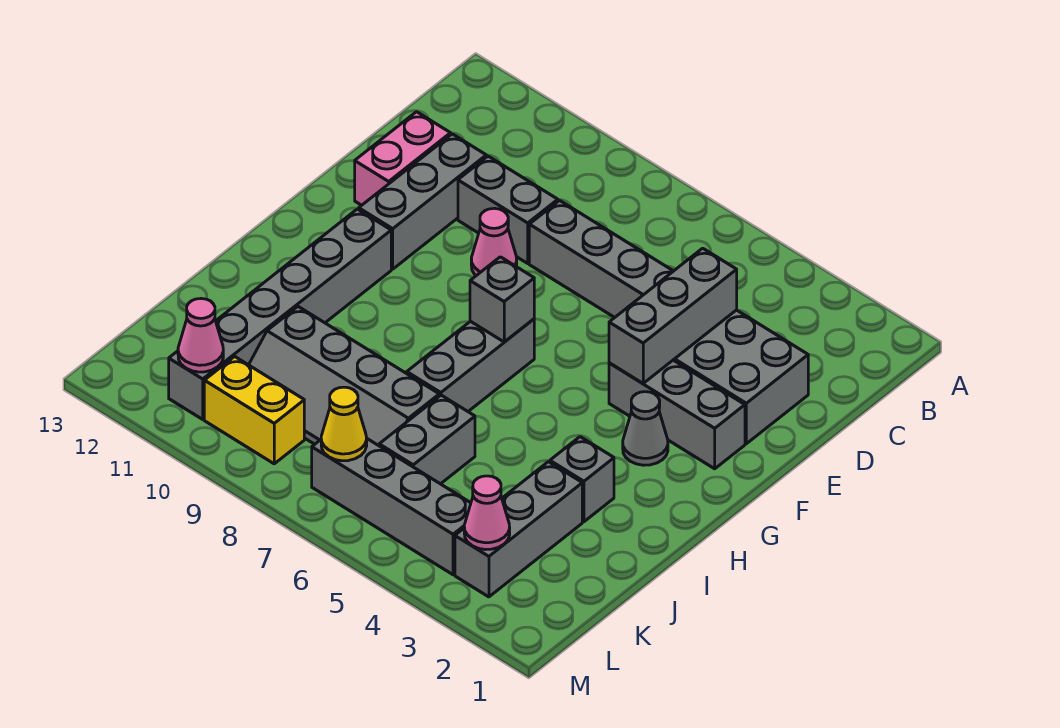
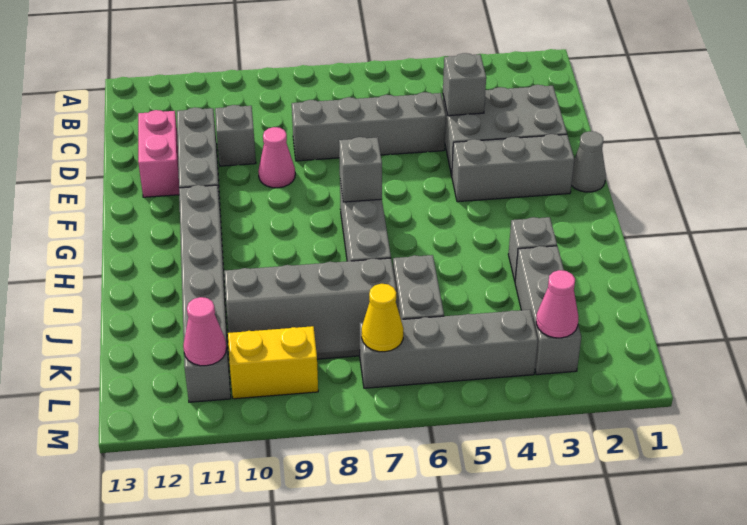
grey 1x3 brick [609,248,737,383] -> grey 1x1 brick [443,53,486,116]
grey 1x2 brick [458,156,558,263] -> grey 1x1 brick [215,105,256,166]
grey 1x1 cone [623,392,668,465] -> grey 1x1 cone moved to [571,131,606,192]

